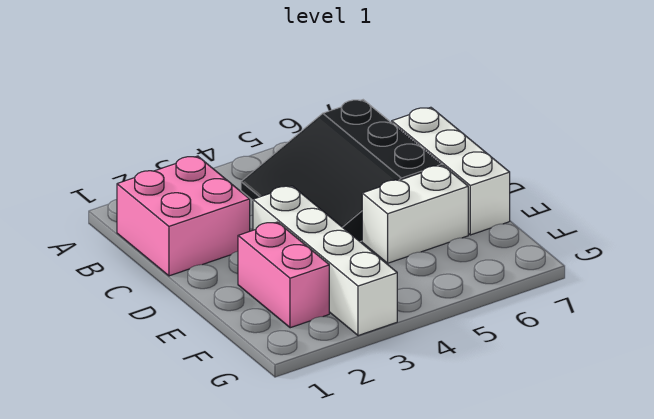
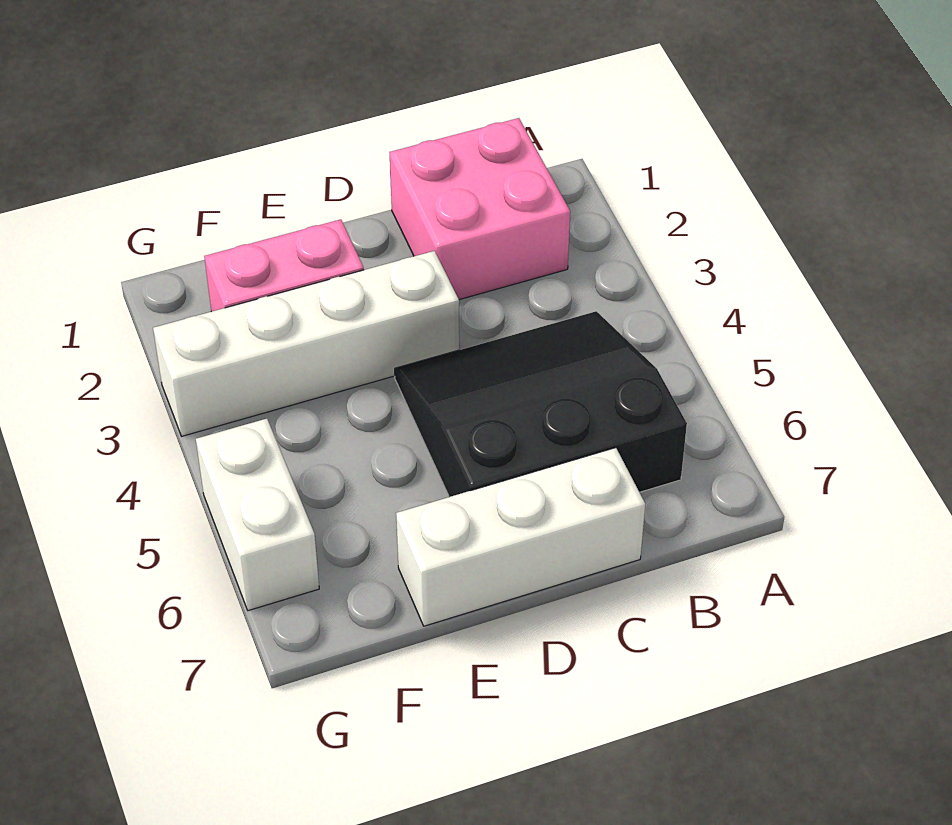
white 1x2 brick [362,166,468,263] -> white 1x2 brick moved to [196,419,319,611]

